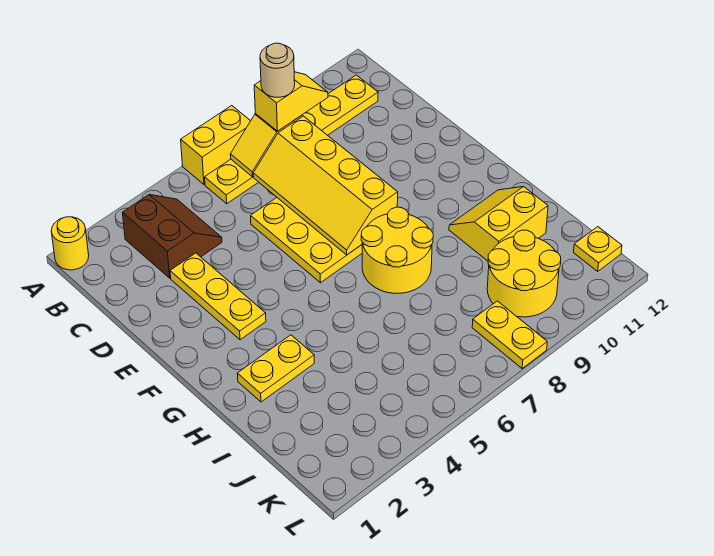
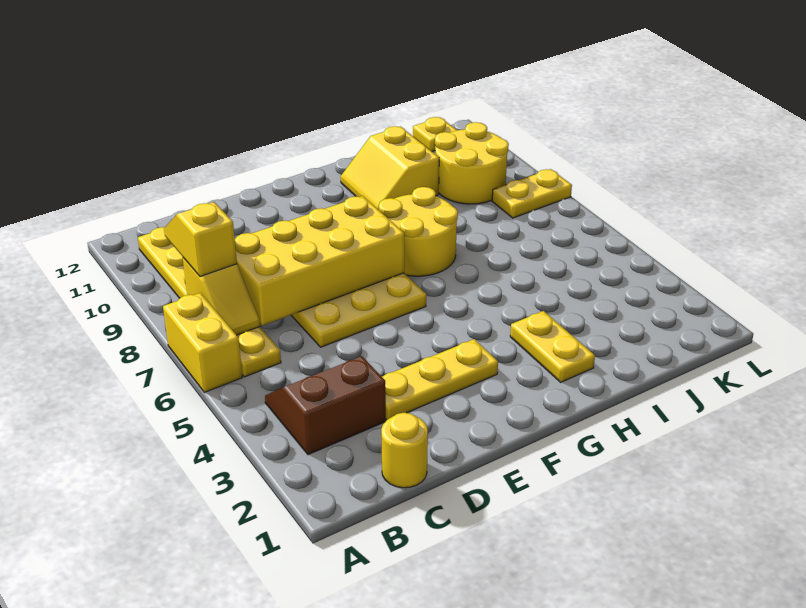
yellow 1x1 round brick [51,217,89,270] -> yellow 1x1 round brick moved to [381,413,428,488]
tan 1x1 round brick [260,43,295,97] -> none
yellow 2x4 slope [253,116,398,255] -> yellow 2x4 brick [235,196,404,326]

